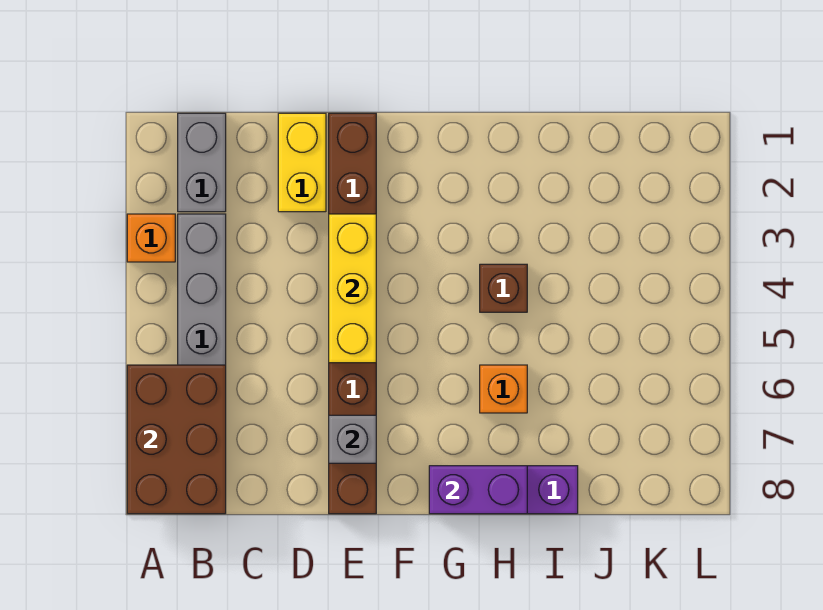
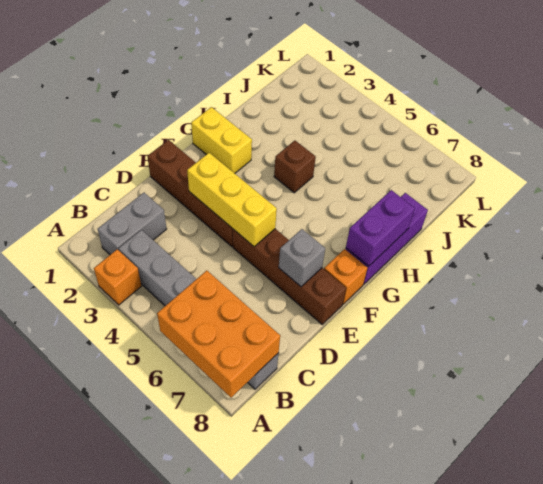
brown 2x3 brick [127,365,226,514] -> orange 2x3 brick [157,271,280,398]
grey 1x2 brick [178,113,226,212] -> grey 1x2 brick turned to [98,193,167,255]
yellow 1x2 brick [278,113,326,212] -> yellow 1x2 brick moved to [191,107,252,173]
orange 1x1 brick [480,365,527,413] -> orange 1x1 brick moved to [324,249,367,304]

